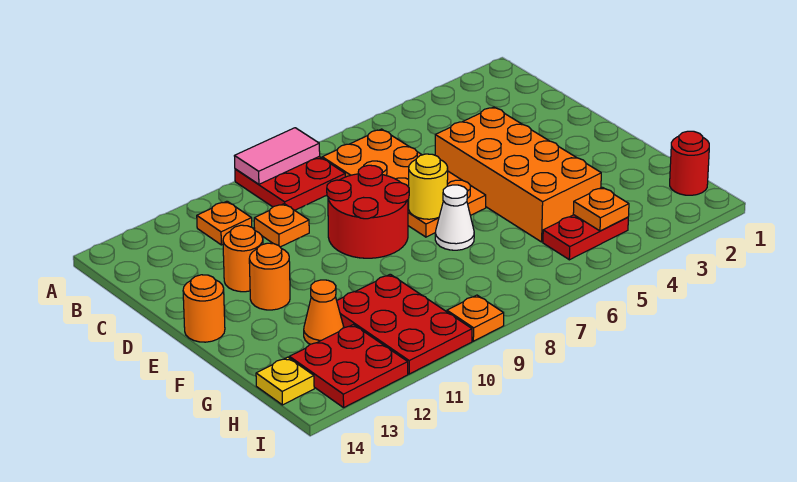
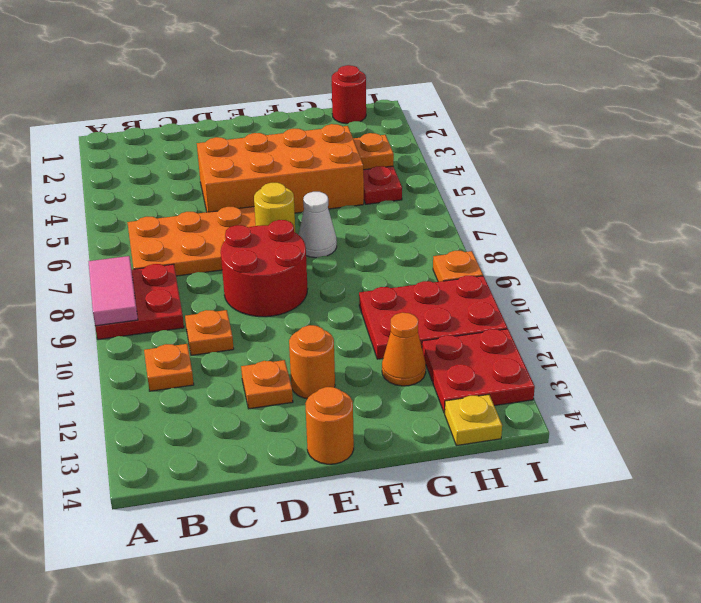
orange 1x1 round brick [223,225,263,292] -> orange 1x1 plate [241,360,293,409]

